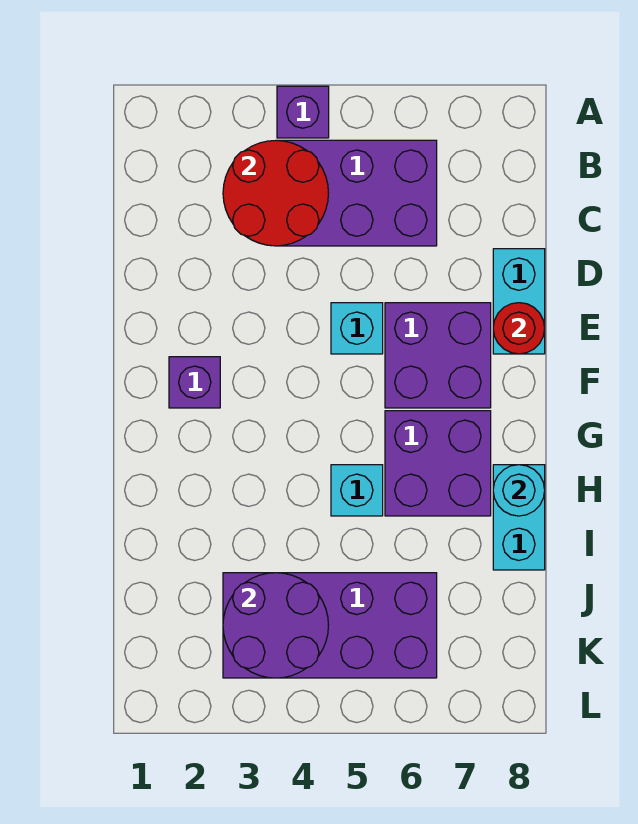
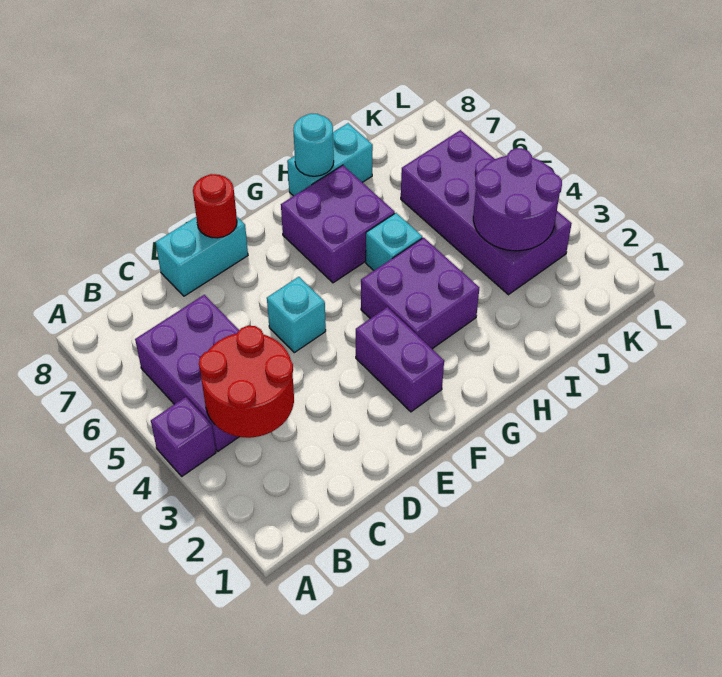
purple 2x2 brick [385,303,491,408] -> purple 2x2 brick moved to [361,238,479,349]
purple 1x1 brick [169,357,220,408] -> purple 1x2 brick [356,307,444,412]

